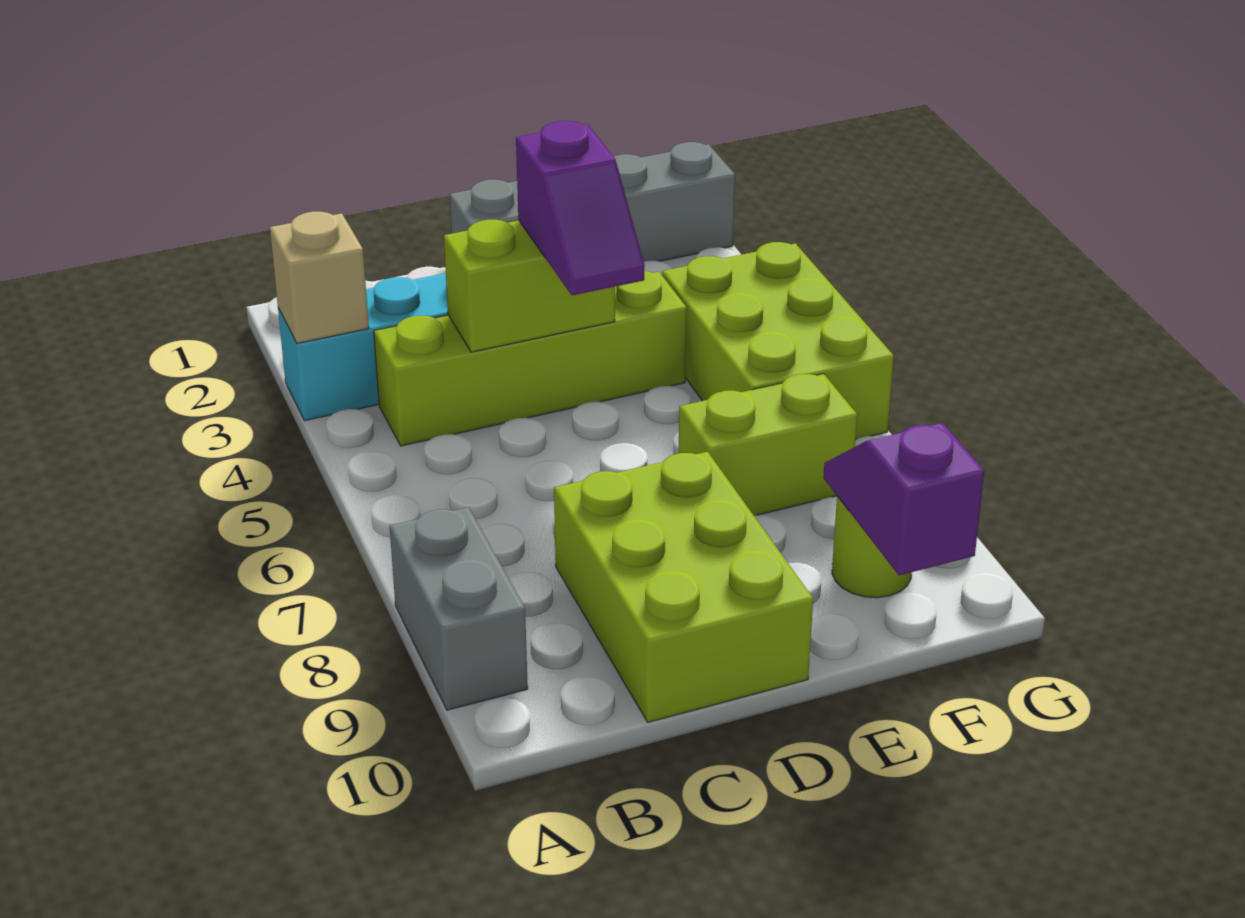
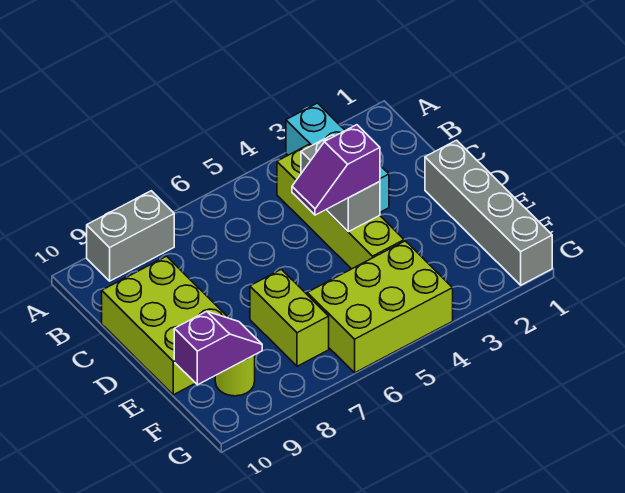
tan 1x1 brick [270,212,369,343] -> none
lime 1x2 brick [444,220,615,352] -> grey 1x2 brick [301,135,380,232]
lime 2x3 brick [554,452,813,722] -> lime 2x3 brick turned to [102,256,228,395]

